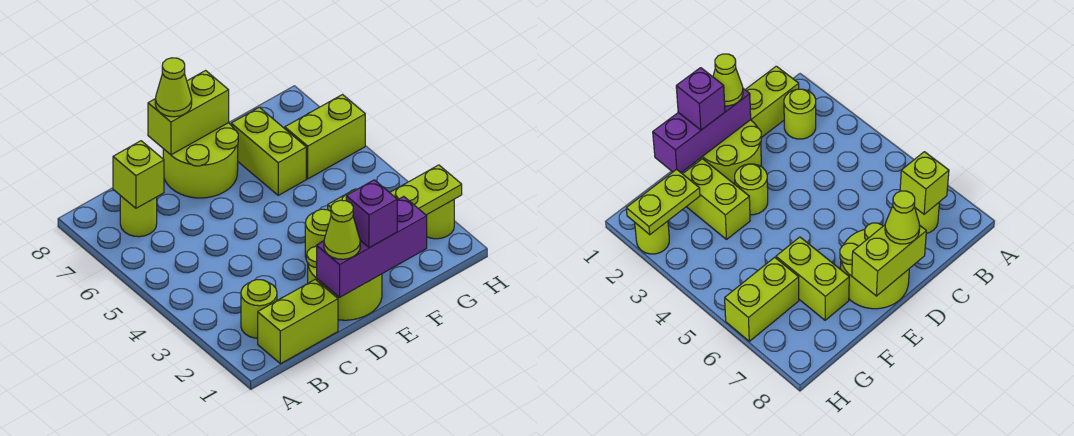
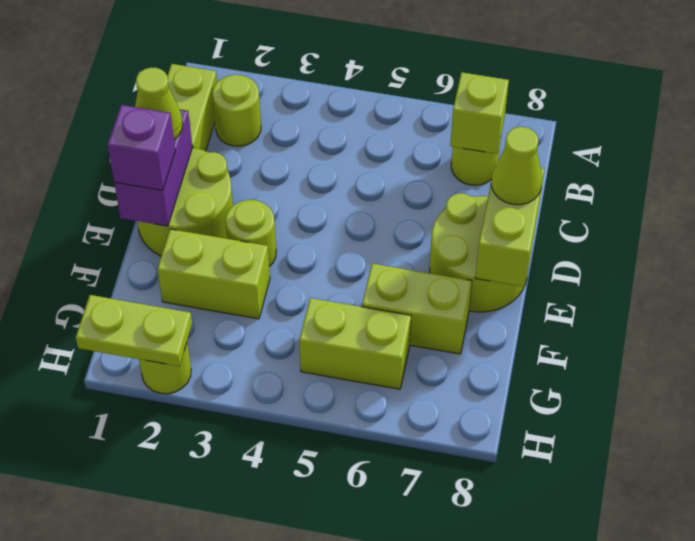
purple 1x3 brick [317,197,427,297] -> purple 1x2 brick [114,109,192,226]
lime 1x2 plate [390,165,462,215] -> lime 1x2 plate turned to [76,295,192,366]
lime 1x2 brick [285,95,365,179] -> lime 1x2 brick turned to [299,298,411,389]

